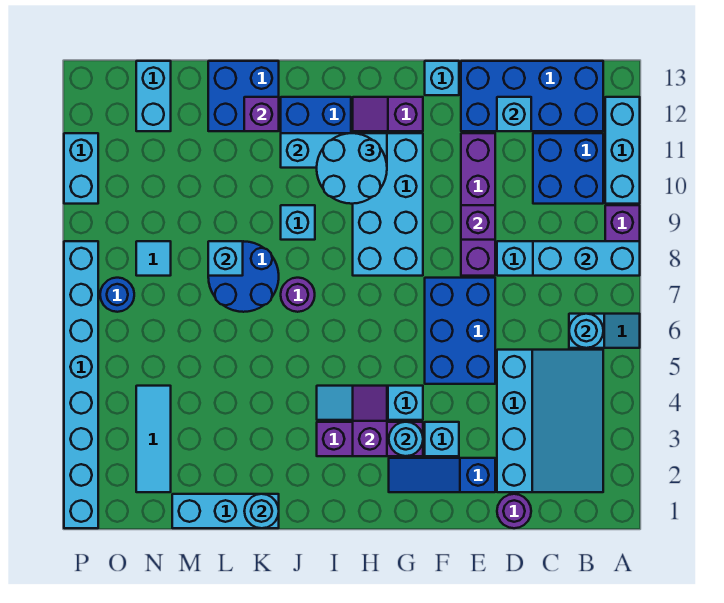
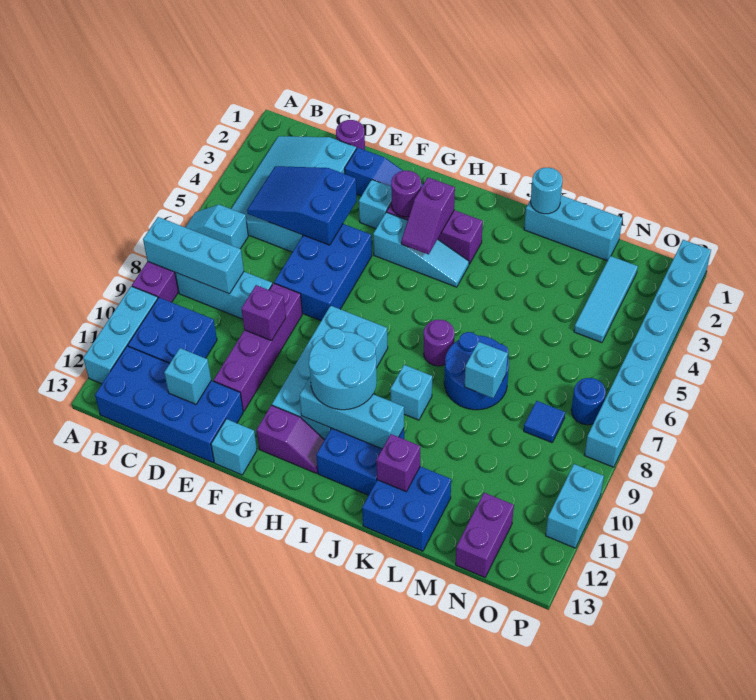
cyan 1x1 round brick [569,314,603,348] -> none
none -> blue 2x3 slope [247,166,357,245]
cyan 1x1 round brick [389,422,423,456] -> purple 1x1 round brick [391,171,421,217]
cyan 1x1 tile [136,241,171,276] -> blue 1x1 tile [524,401,565,443]
cyan 1x2 brick [136,61,171,131] -> purple 1x2 brick [456,493,514,577]

